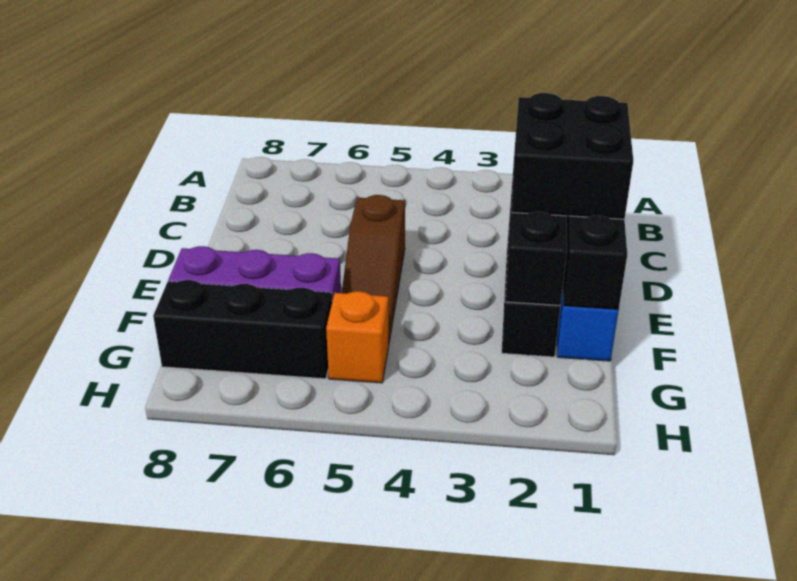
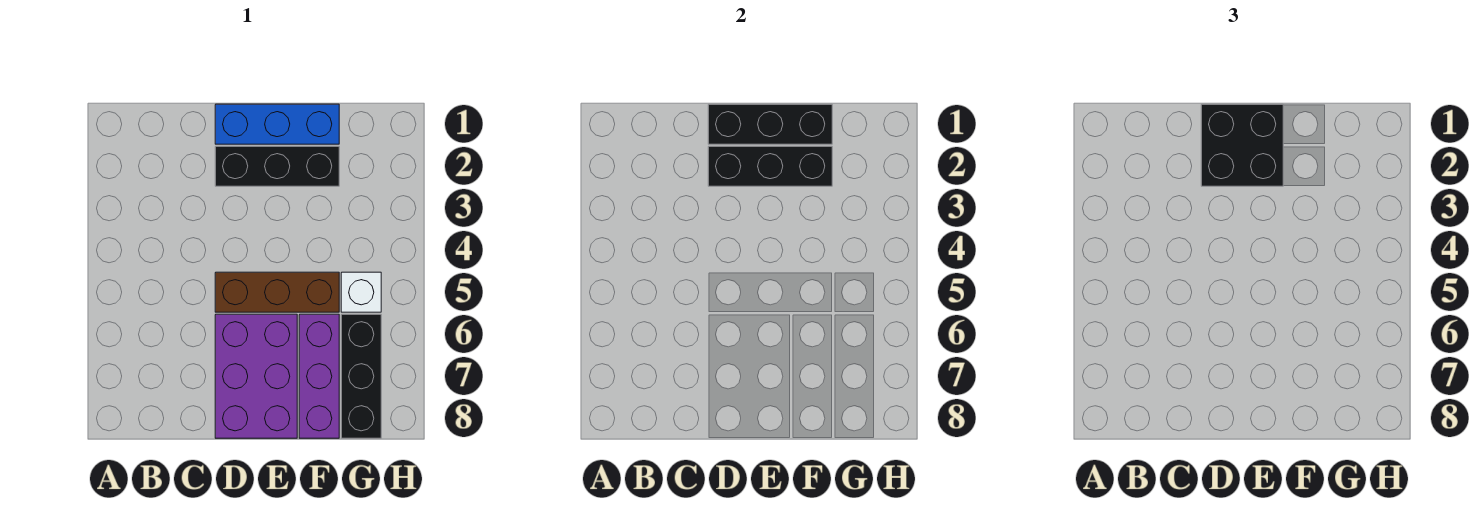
brown 1x3 slope [342,195,405,344] -> brown 1x3 brick [215,272,339,312]
none -> purple 2x3 brick [215,314,297,438]
orange 1x1 brick [326,291,389,383] -> white 1x1 brick [341,272,381,312]

